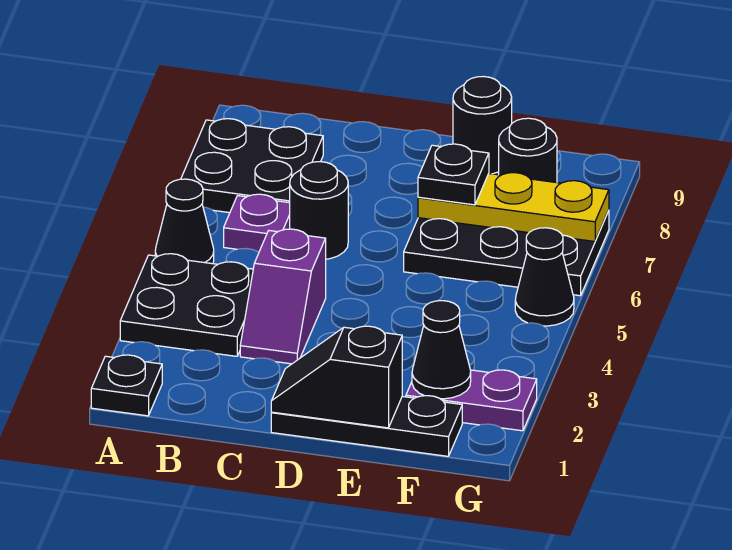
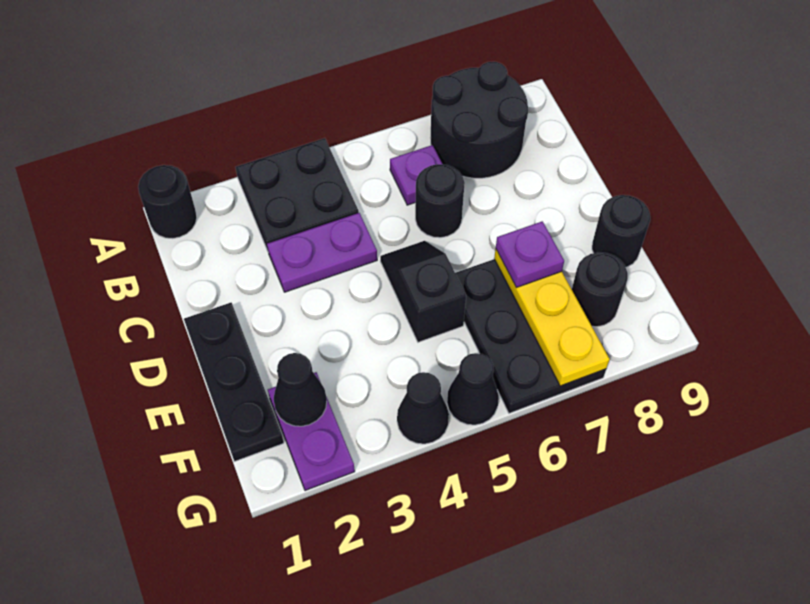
black 1x1 plate [91,355,162,416] -> black 1x1 round brick [138,165,197,239]
black 1x1 cone [155,179,214,264] -> black 1x1 cone moved to [397,372,449,444]
black 2x2 plate [181,119,323,213] -> black 2x2 round brick [430,62,528,178]
purple 1x2 slope [240,229,326,364] -> purple 1x2 plate [267,213,377,292]
black 1x2 slope [271,326,402,428] -> black 1x2 slope moved to [380,241,466,342]
black 1x1 plate [418,144,489,205] -> purple 1x1 plate [496,221,564,288]

